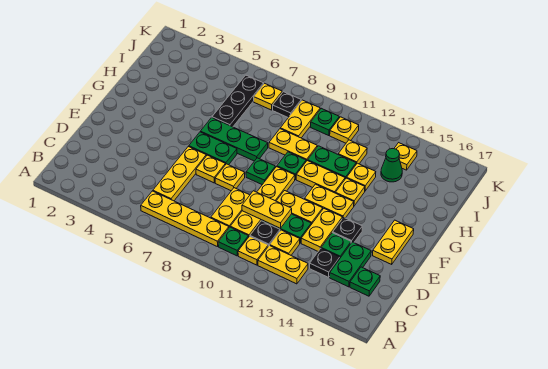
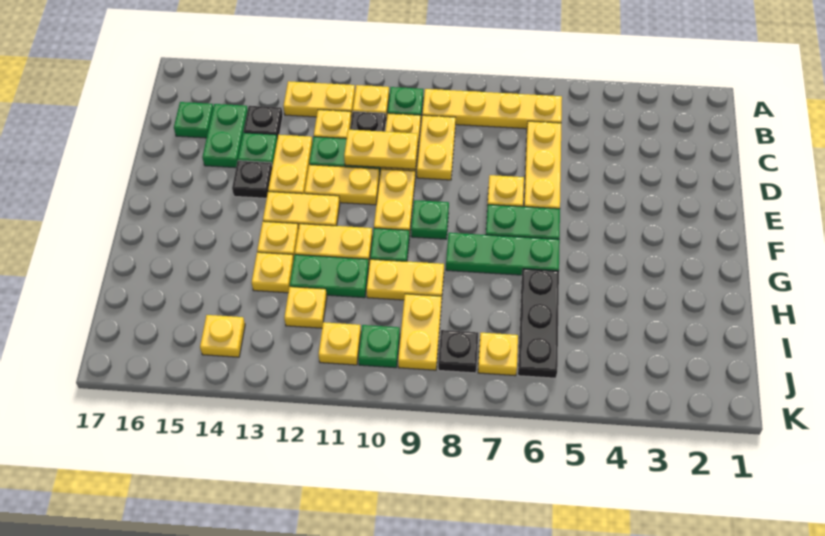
yellow 1x1 plate [215,164,245,191] -> none
yellow 1x2 plate [373,220,414,264] -> none
green 1x1 cone [381,149,402,182] -> none

